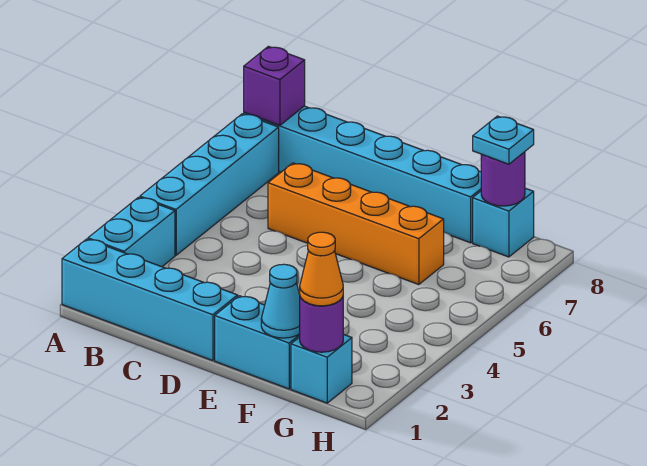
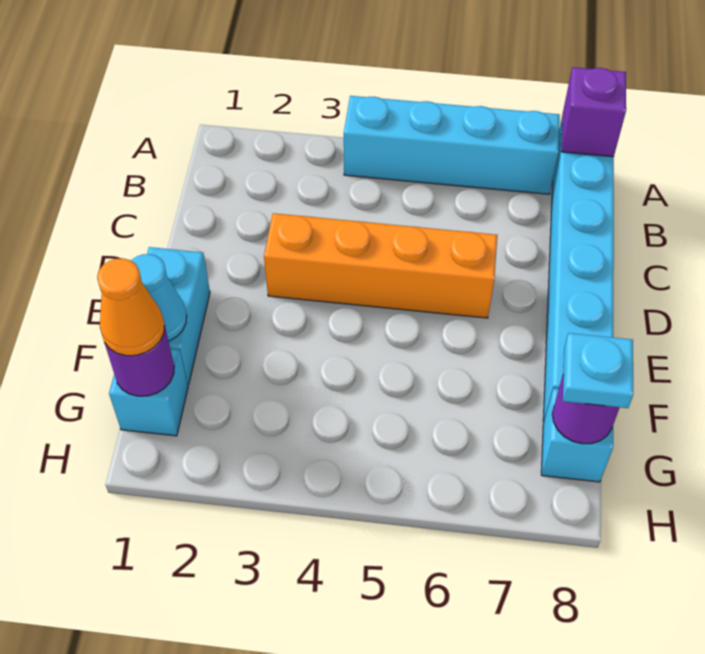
cyan 1x4 brick [62,239,238,361] -> none
cyan 1x2 brick [88,197,175,267] -> none
orange 1x4 brick [268,163,444,285] -> orange 1x4 brick turned to [264,213,497,318]

